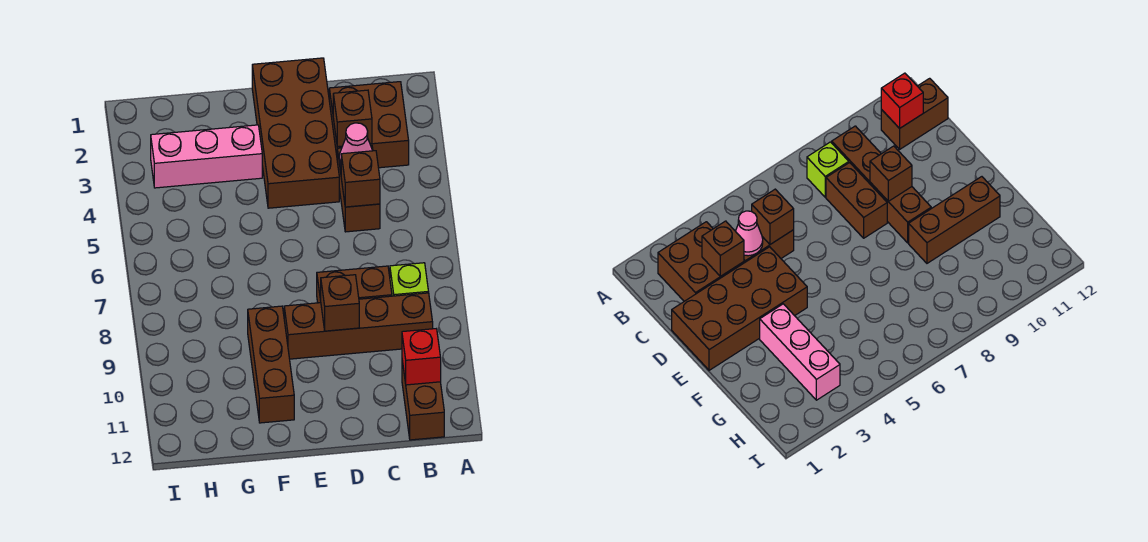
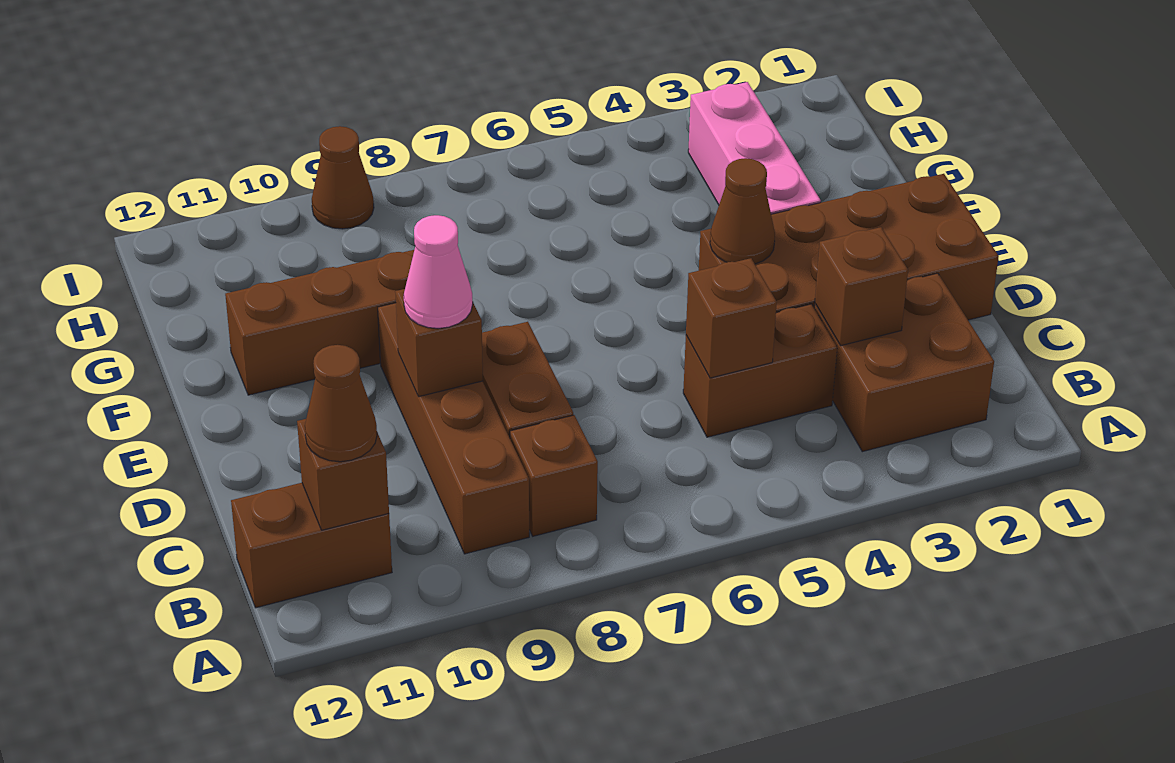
lime 1x1 brick [390,263,429,296] -> brown 1x1 brick [510,415,598,536]
red 1x1 brick [402,329,441,385] -> brown 1x1 brick [297,419,389,530]
none -> brown 1x1 cone [305,345,377,462]
pink 1x1 cone [339,123,373,166] -> pink 1x1 cone moved to [404,215,473,328]
none -> brown 1x1 cone [710,158,775,264]
none -> brown 1x1 cone [312,126,374,229]

